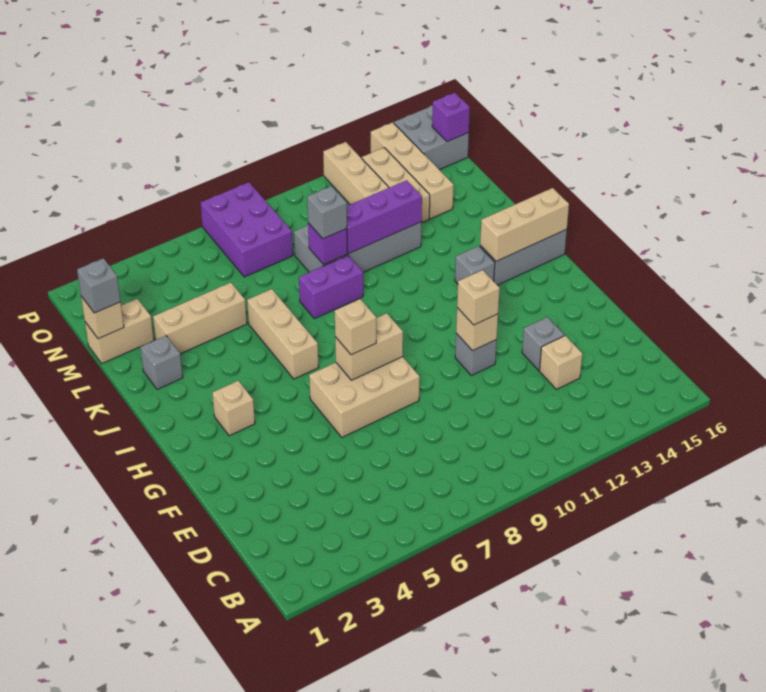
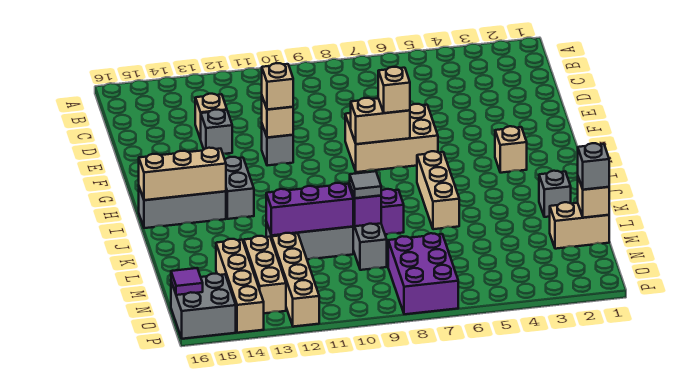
grey 1x1 brick [455,246,495,284] -> grey 1x2 brick [225,157,254,219]
tan 1x3 brick [153,283,247,354] -> none
grey 1x1 brick [307,186,347,239] -> grey 1x1 tile [350,171,381,198]
purple 1x1 brick [432,93,470,142] -> purple 1x1 tile [171,268,203,295]

